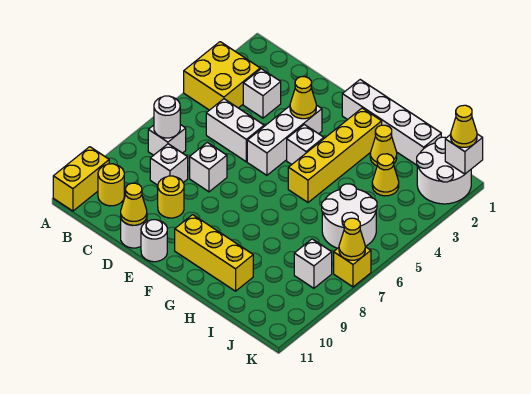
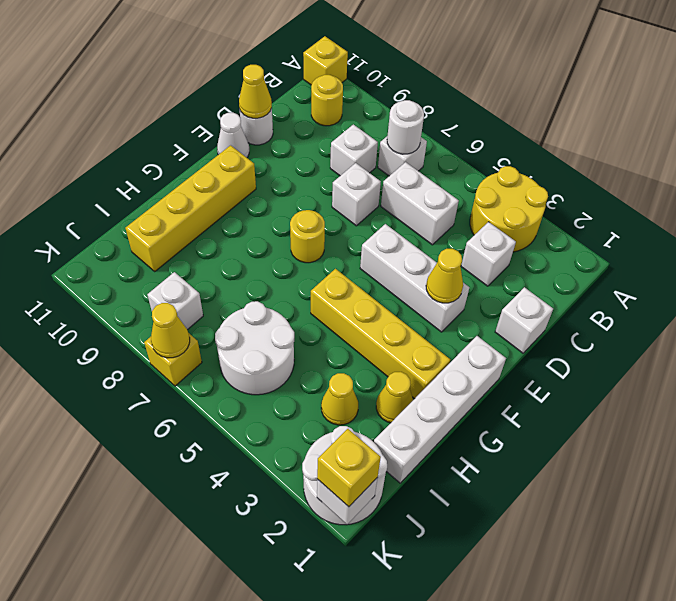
yellow 2x2 brick [184,42,260,110] -> yellow 2x2 round brick [470,166,548,252]
yellow 1x2 brick [53,147,109,211] -> yellow 1x1 brick [303,36,348,85]
white 1x2 brick [206,99,264,162] -> white 1x2 brick turned to [381,162,459,245]
yellow 1x1 round brick [158,176,184,218] -> yellow 1x1 round brick moved to [290,210,325,263]
white 1x1 round brick [141,220,167,262] -> white 1x1 cone [217,113,249,158]
white 1x1 brick [287,125,324,164] -> white 1x1 brick moved to [495,287,553,353]
yellow 1x3 brick [175,215,253,291] -> yellow 1x4 brick [125,145,256,271]
yellow 1x1 cone [451,105,477,147] -> yellow 1x1 brick [317,429,381,507]

